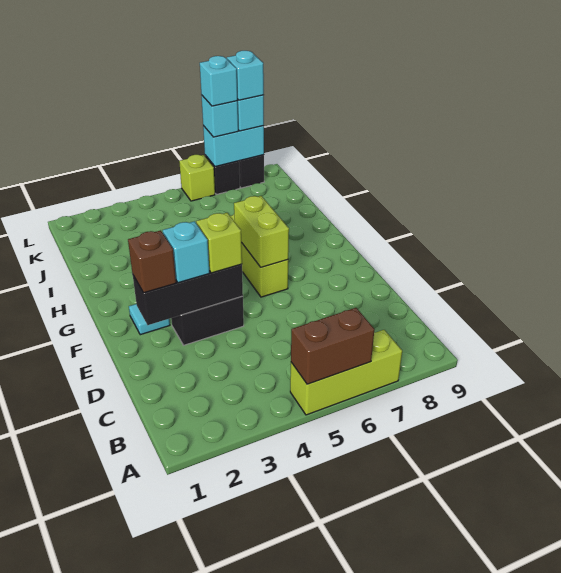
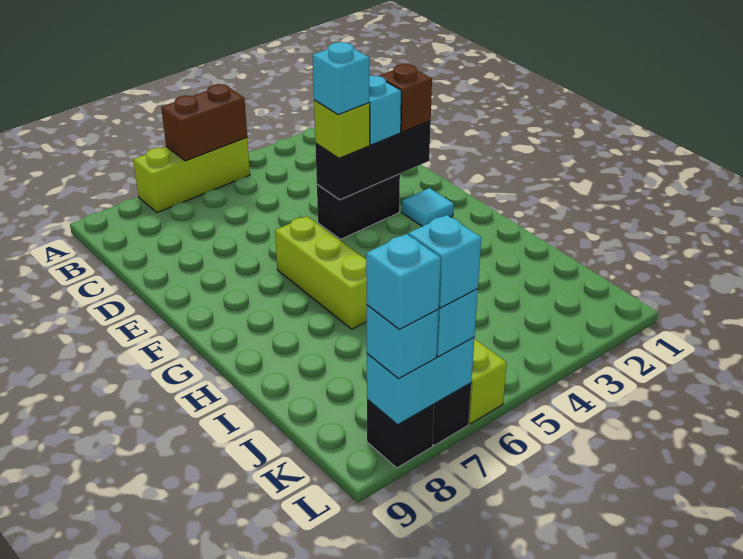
none -> cyan 1x1 brick [312,42,369,115]
lime 1x2 brick [234,196,289,267] -> none

